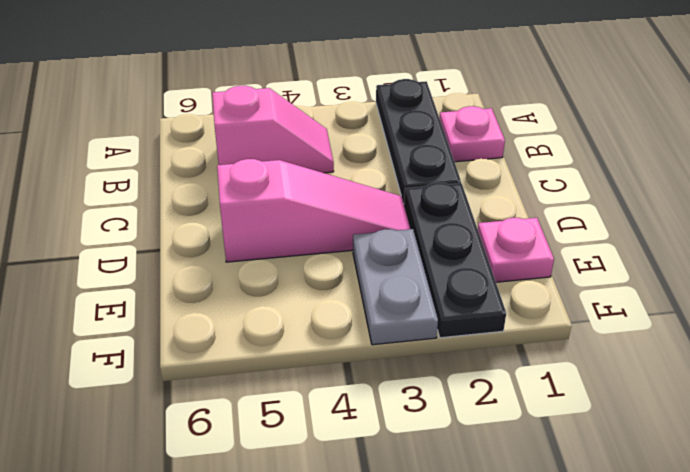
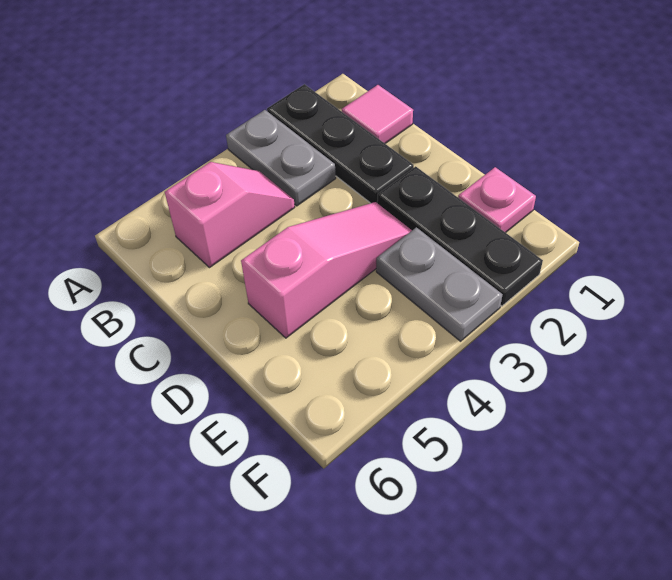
none -> grey 1x2 plate [226,110,336,206]
pink 1x1 plate [440,106,505,162] -> pink 1x1 tile [342,85,413,143]

